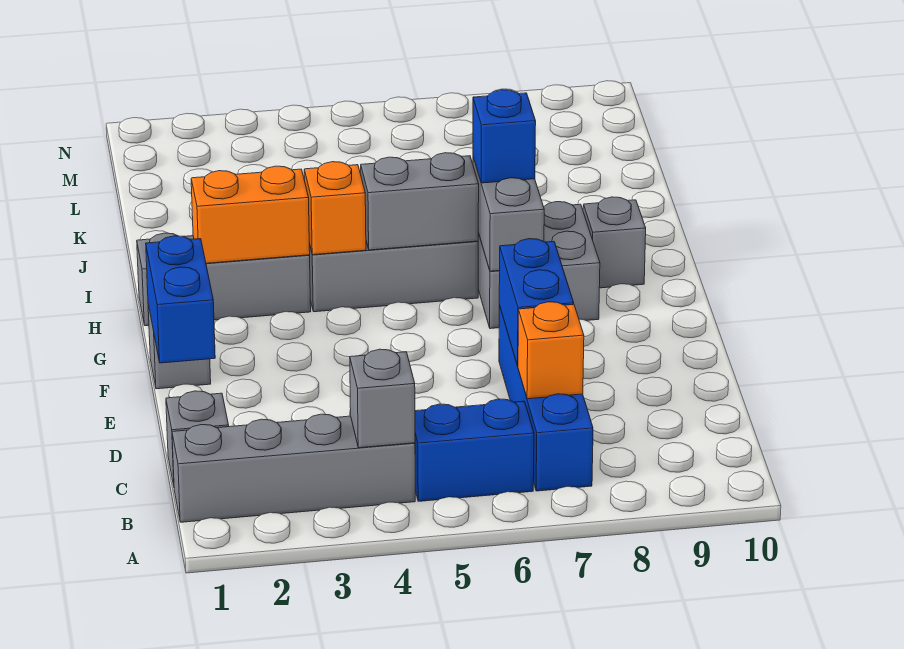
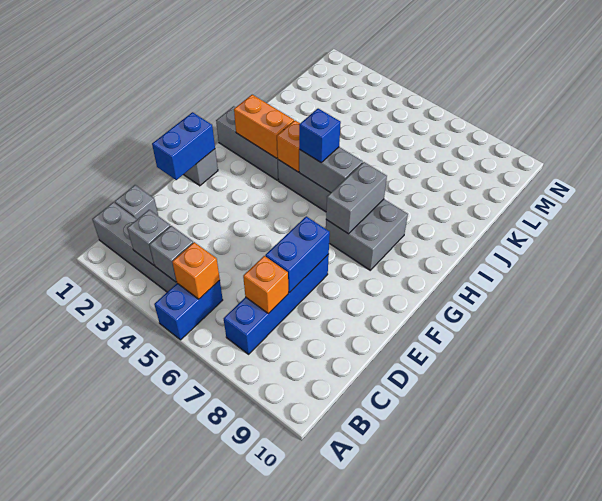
blue 1x2 brick [415,399,534,501] -> blue 1x2 brick turned to [154,280,223,340]
none -> orange 1x1 brick [172,242,220,299]
blue 1x1 brick [473,90,536,183] -> blue 1x1 brick moved to [299,109,341,162]
grey 1x1 brick [583,197,646,288] -> grey 1x1 brick moved to [127,210,170,265]

